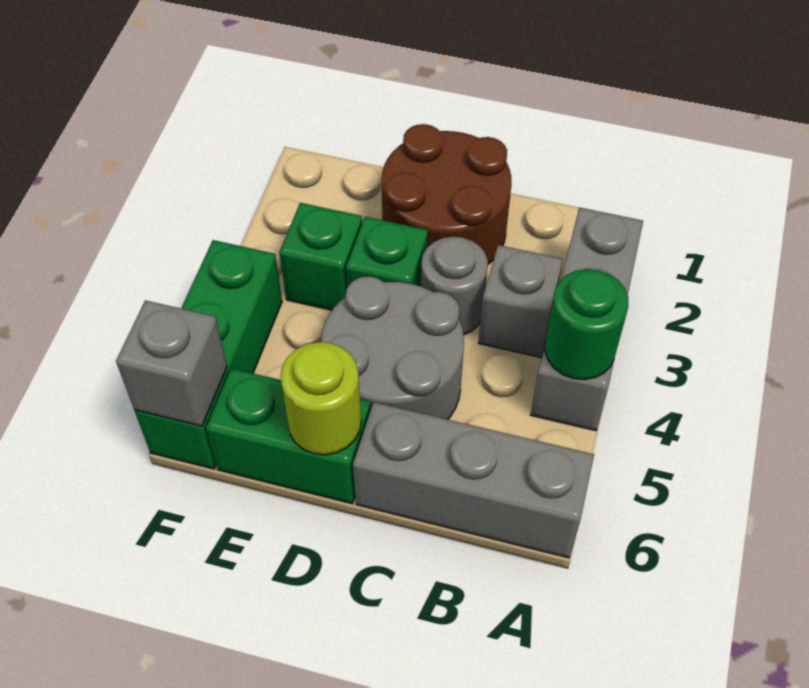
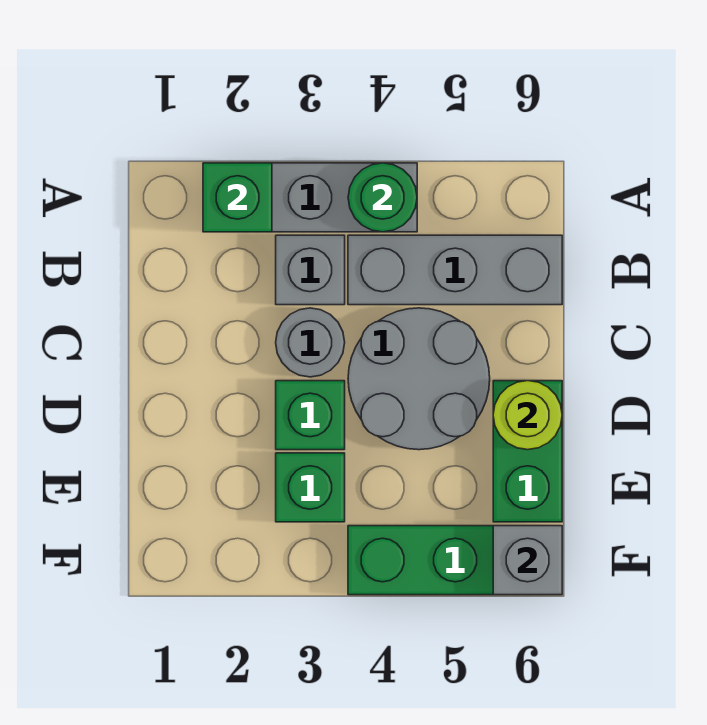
none -> green 1x1 brick [203,163,272,232]
grey 1x3 brick [353,402,594,558] -> grey 1x3 brick turned to [348,235,562,305]
brown 2x2 round brick [382,124,512,264] -> none

